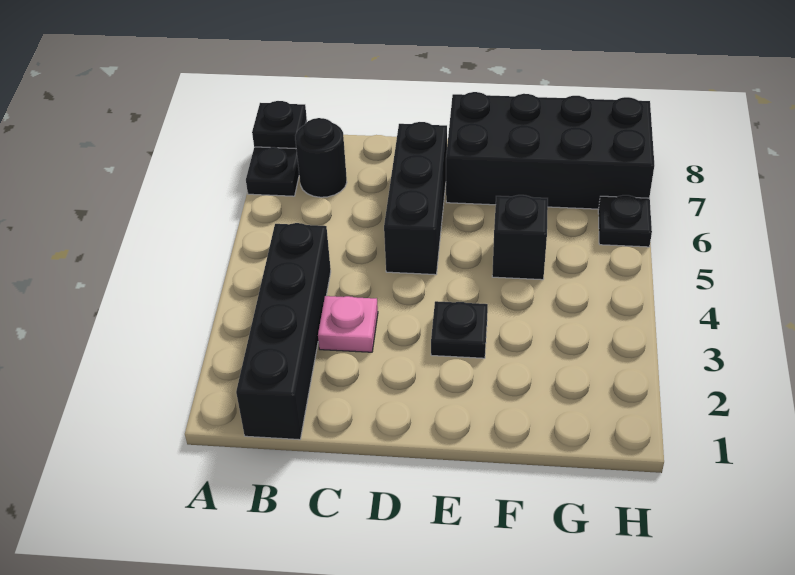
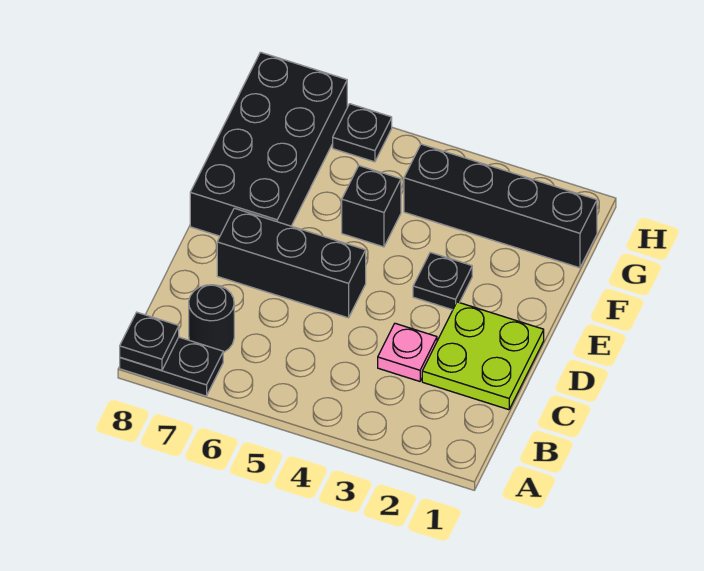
black 1x4 brick [236,223,331,440] -> black 1x4 brick moved to [404,144,597,268]
none -> lime 2x2 plate [422,302,544,410]

